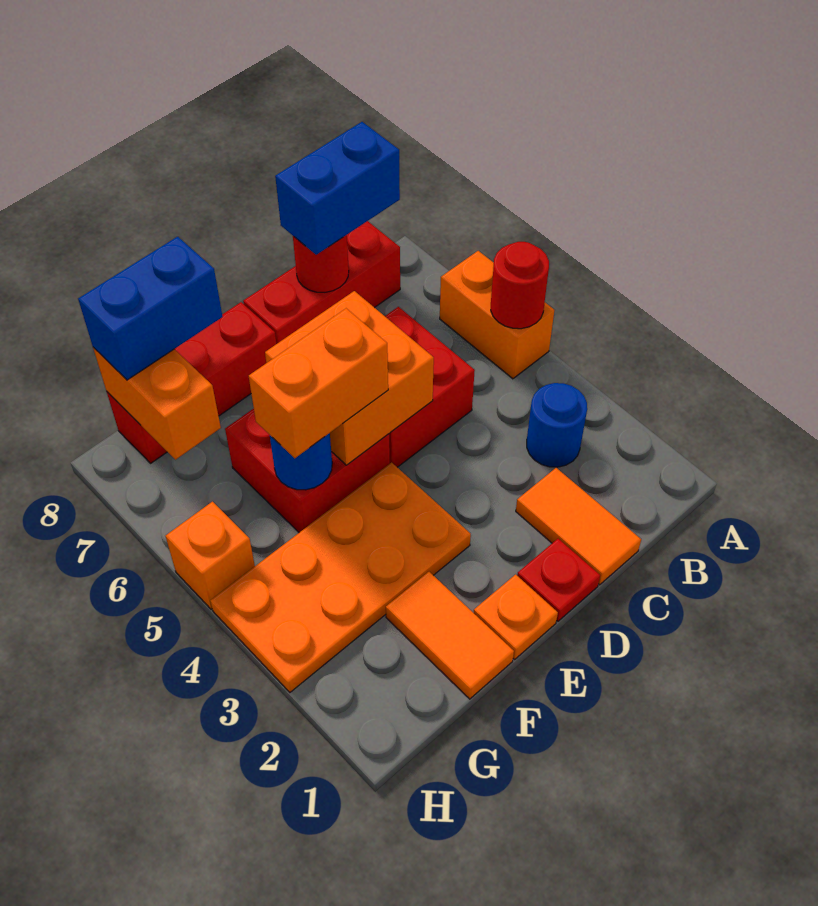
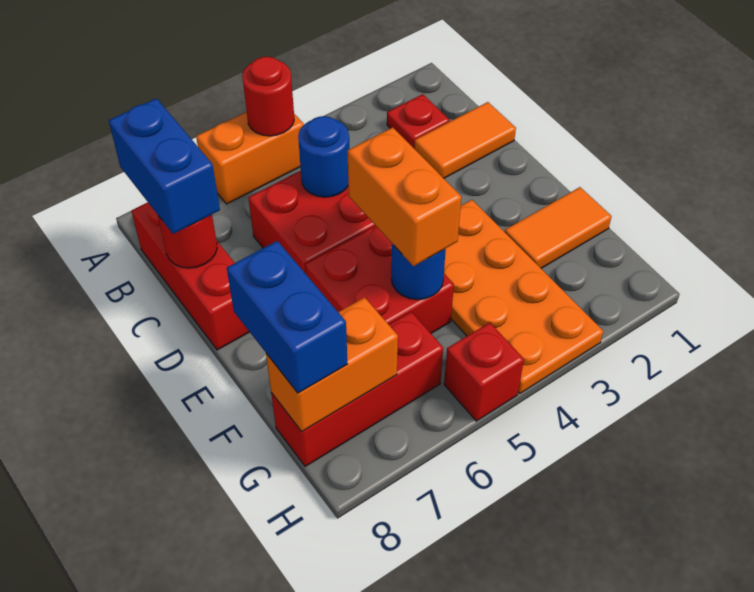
blue 1x1 round brick [527,383,587,467] -> blue 1x1 round brick moved to [298,116,349,197]
red 1x1 plate [517,539,600,621] -> red 1x1 plate moved to [387,94,450,148]
orange 2x2 brick [265,291,434,465] -> none
orange 1x1 plate [474,574,558,659] -> none
red 1x3 brick [107,302,276,463] -> red 1x3 brick turned to [271,312,443,467]
orange 1x1 brick [166,502,255,610] -> red 1x1 brick [444,323,524,421]

